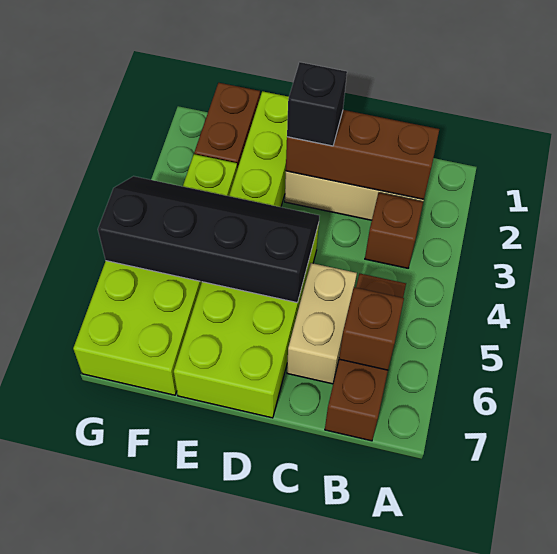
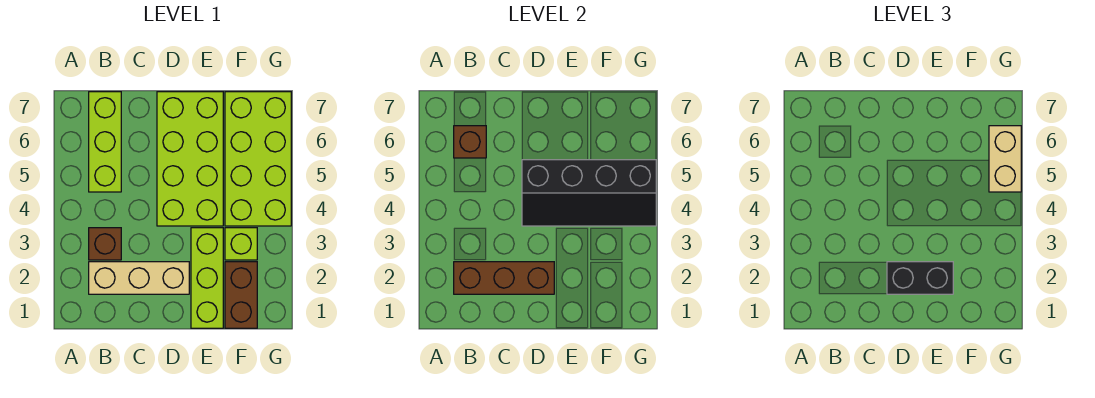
brown 1x3 brick [325,274,406,441] -> lime 1x3 brick [89,92,121,192]
tan 1x2 brick [287,263,357,384] -> tan 1x2 brick moved to [989,126,1021,192]
black 1x1 brick [287,62,347,146] -> black 1x2 brick [887,262,953,294]

